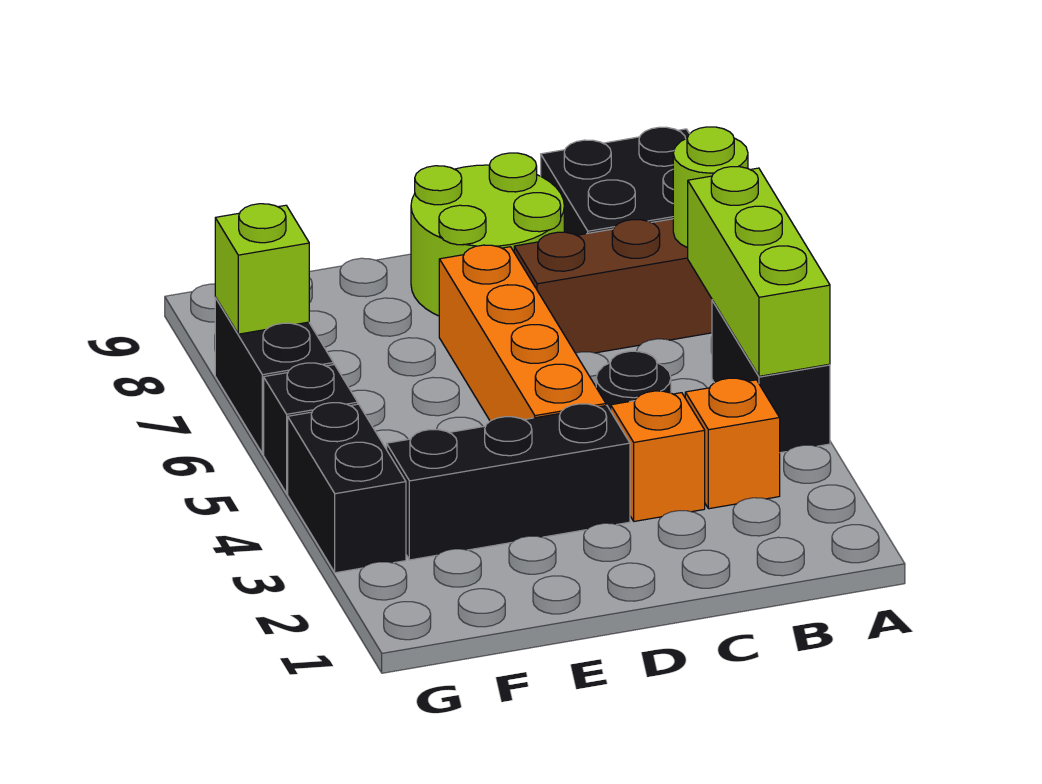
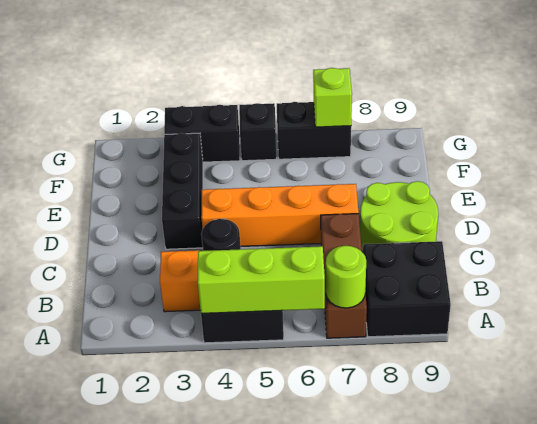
orange 1x1 brick [611,391,705,521] -> none

